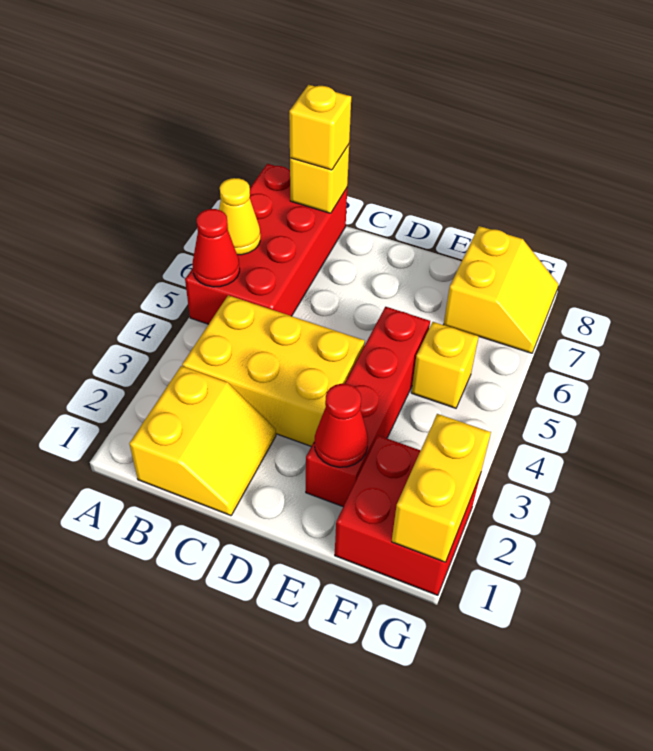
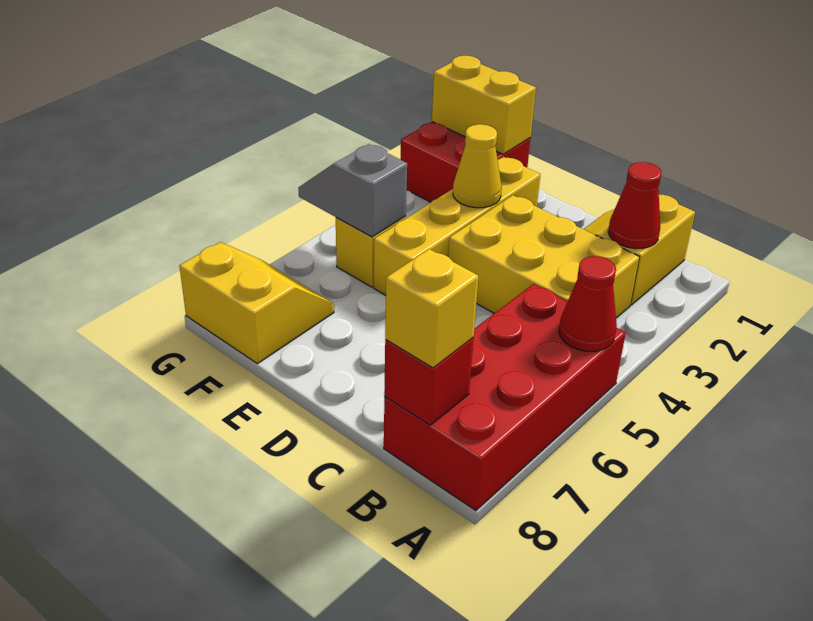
yellow 1x1 cone [219,178,260,255] -> yellow 1x1 cone moved to [453,124,502,208]
yellow 1x1 brick [290,145,349,213] -> red 1x1 brick [384,338,474,425]
red 1x4 brick [306,307,430,506] -> yellow 1x4 brick [374,157,541,295]
red 1x1 cone [314,384,368,467] -> red 1x1 cone moved to [608,162,661,249]
none -> grey 1x2 slope [298,144,407,237]
yellow 2x2 slope [443,226,558,353] -> yellow 2x2 slope turned to [180,242,334,364]
yellow 1x2 brick [392,414,491,562] -> yellow 1x2 brick turned to [432,56,536,154]

